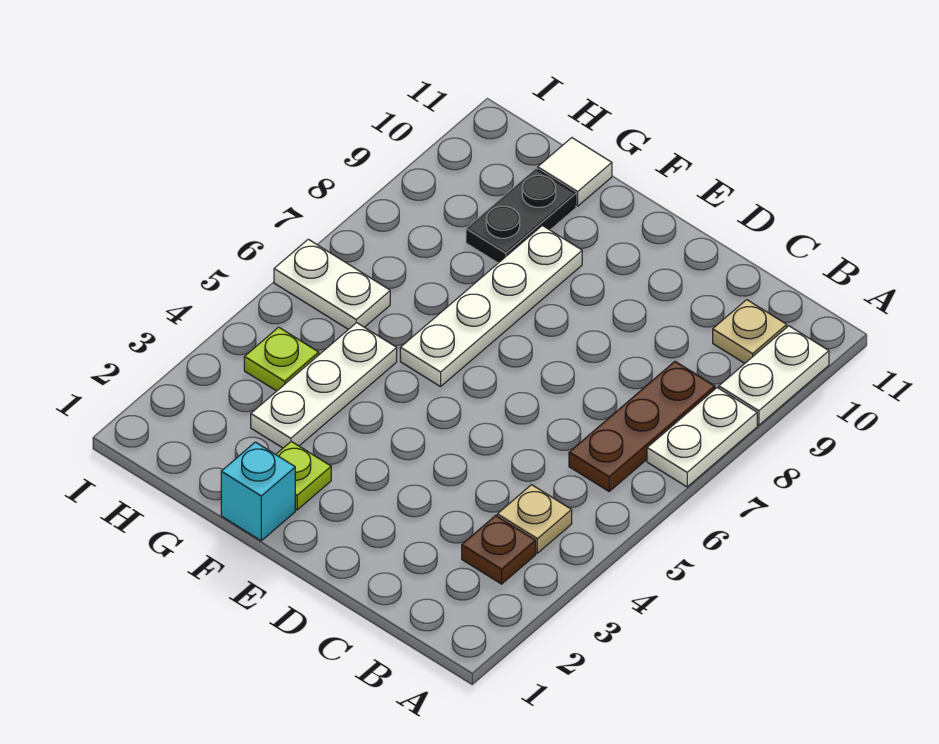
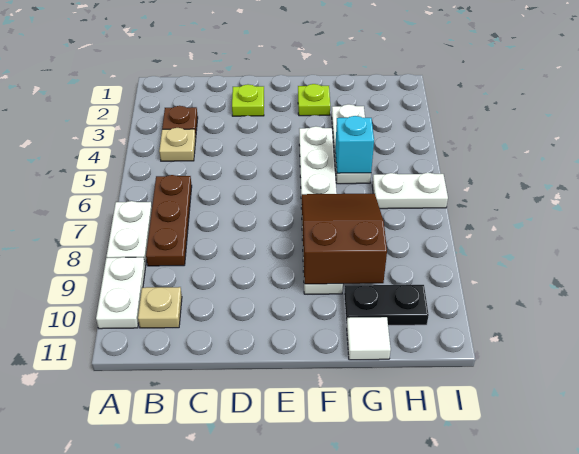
cyan 1x1 brick [221,442,295,541] -> cyan 1x1 brick moved to [335,116,374,173]
white 1x4 plate [400,226,582,387] -> white 1x6 plate [299,126,343,294]
none -> brown 2x3 slope [302,193,387,284]
black 1x2 plate [466,169,576,263] -> black 1x2 plate turned to [344,285,429,325]
lime 1x1 plate [244,327,319,391] -> lime 1x1 plate moved to [232,84,264,116]

